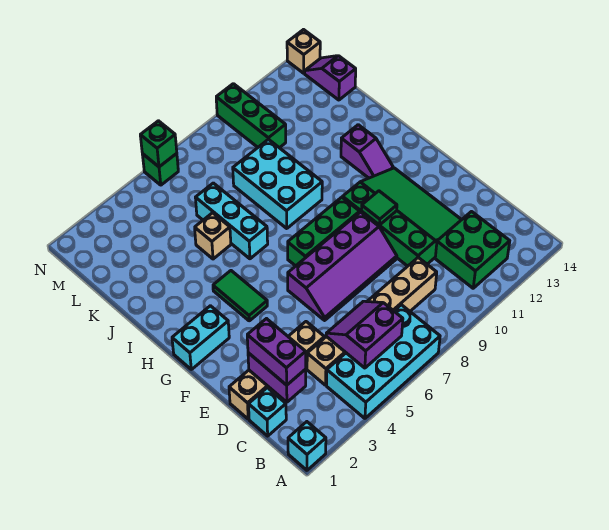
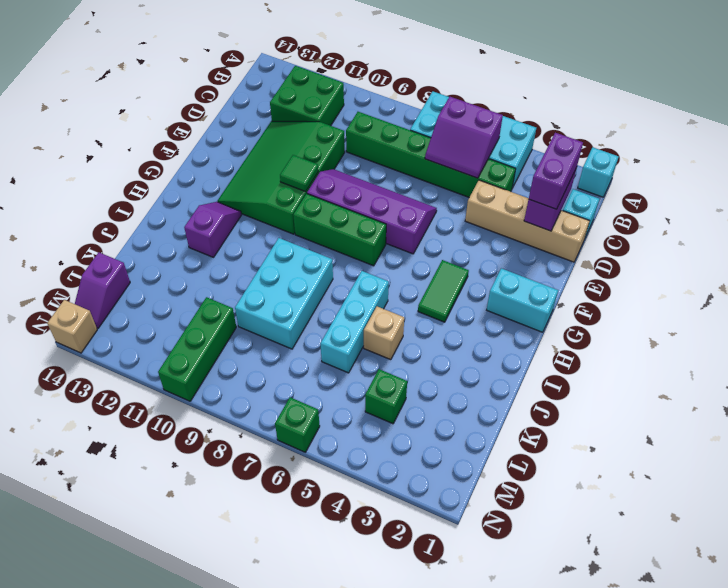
tan 1x6 brick [307,258,437,385] -> green 1x6 brick [346,112,516,197]
green 1x1 brick [140,121,177,167] -> green 1x1 brick moved to [365,369,407,424]

